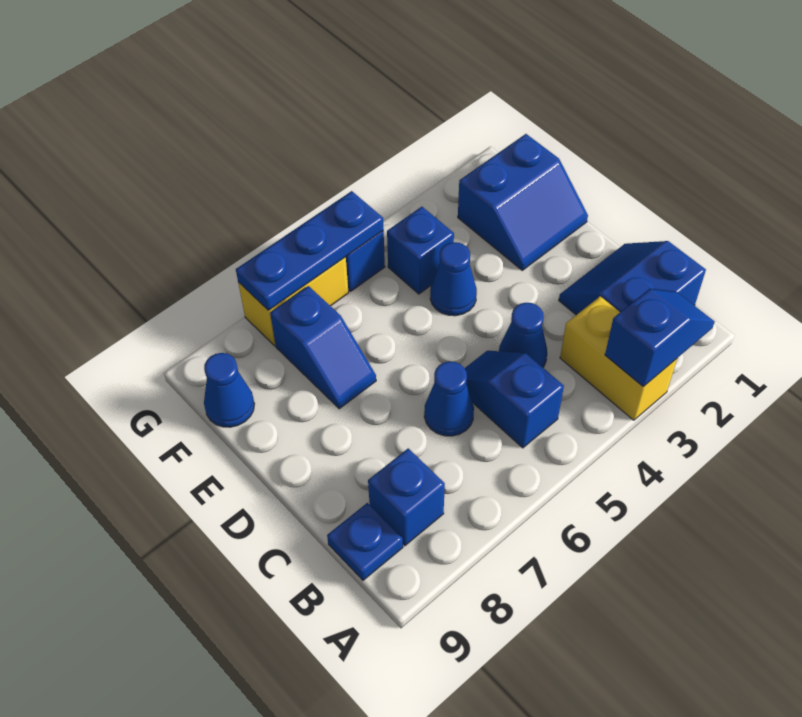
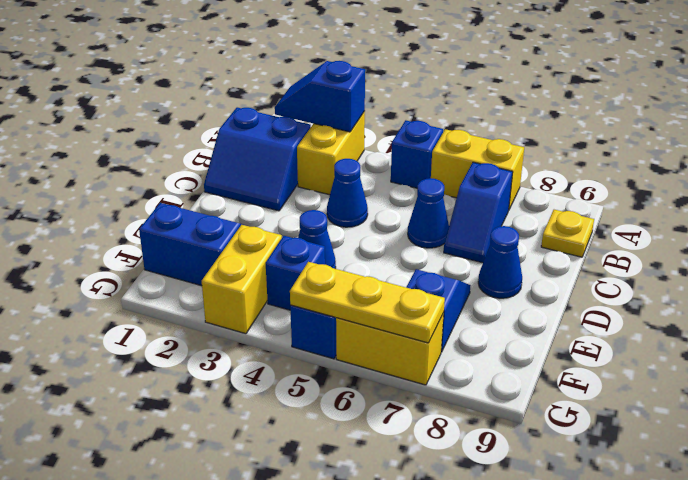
none -> yellow 1x2 brick [431,129,524,209]
blue 1x2 slope [465,351,564,448] -> blue 1x2 slope moved to [444,162,513,263]
blue 1x1 brick [368,448,445,546] -> blue 1x1 brick moved to [391,120,443,188]
blue 1x1 plate [327,503,403,580] -> yellow 1x1 plate [541,210,594,257]
none -> yellow 1x2 brick [202,225,282,334]
blue 1x1 cone [204,353,254,427] -> blue 1x1 cone moved to [478,226,522,298]
blue 1x3 plate [236,191,384,311] -> yellow 1x3 plate [290,262,445,343]

